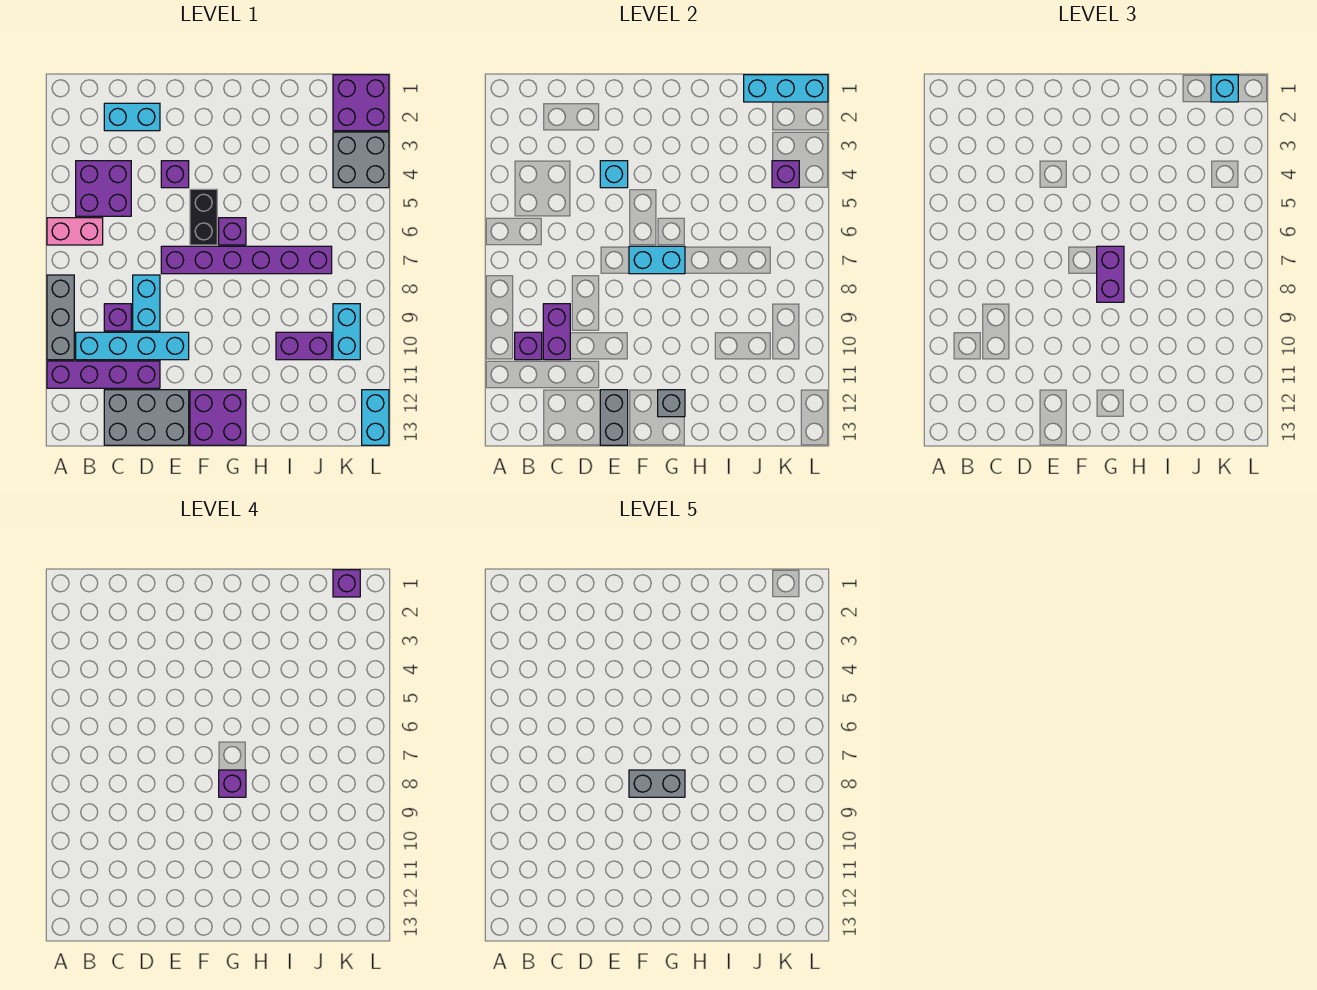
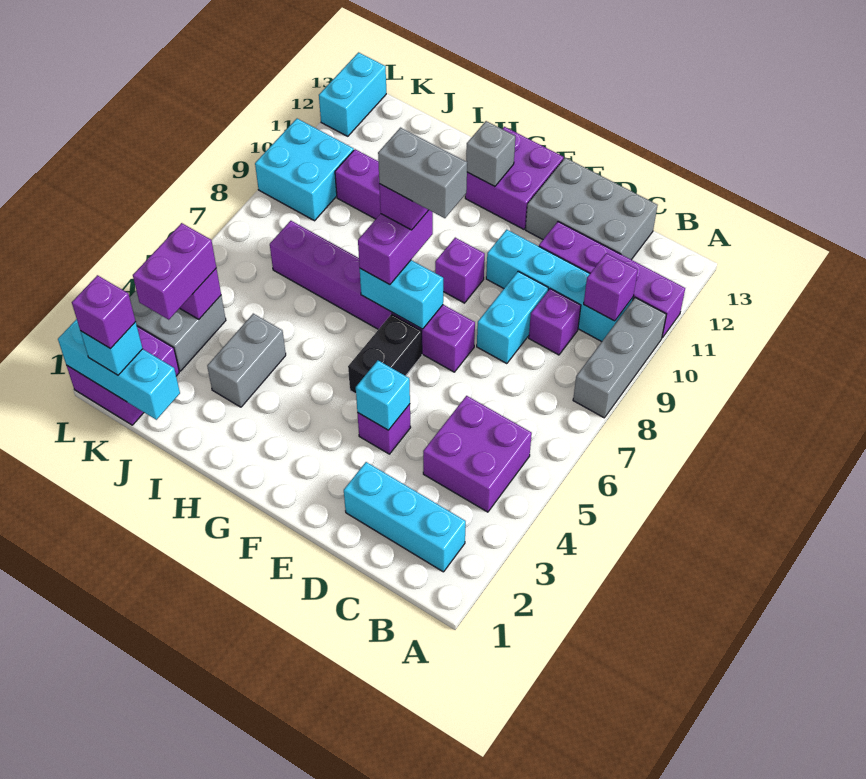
pink 1x2 brick [47,218,103,245] -> none
cyan 1x2 brick [104,103,160,131] -> cyan 1x3 brick [344,462,466,572]
purple 1x2 brick [543,304,570,360] -> purple 1x2 brick moved to [133,223,216,320]
grey 1x2 brick [600,390,628,445] -> grey 1x2 brick moved to [207,314,286,407]
purple 1x1 brick [219,218,246,245] -> purple 1x1 brick moved to [435,238,485,303]
cyan 1x2 brick [333,304,360,360] -> cyan 2x2 brick [255,119,354,221]

